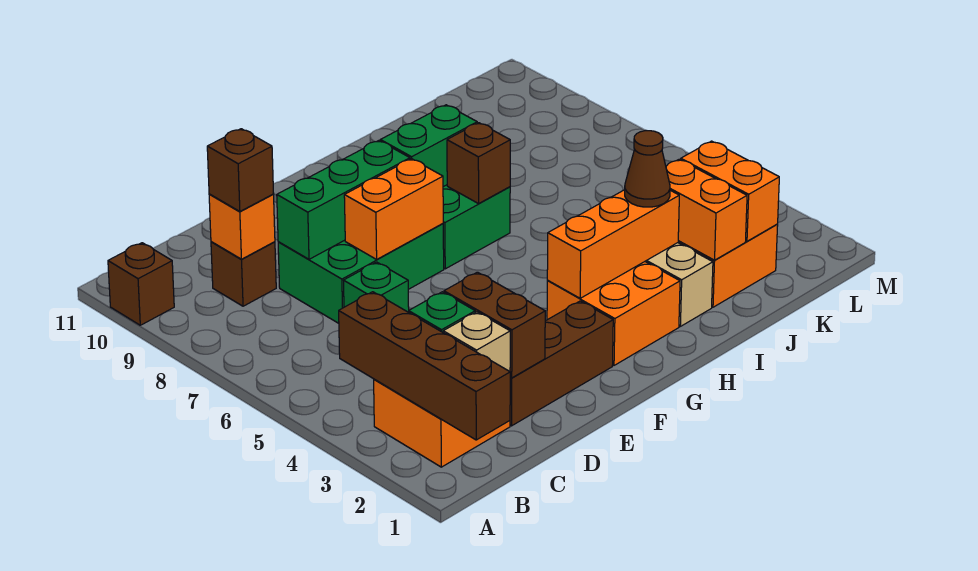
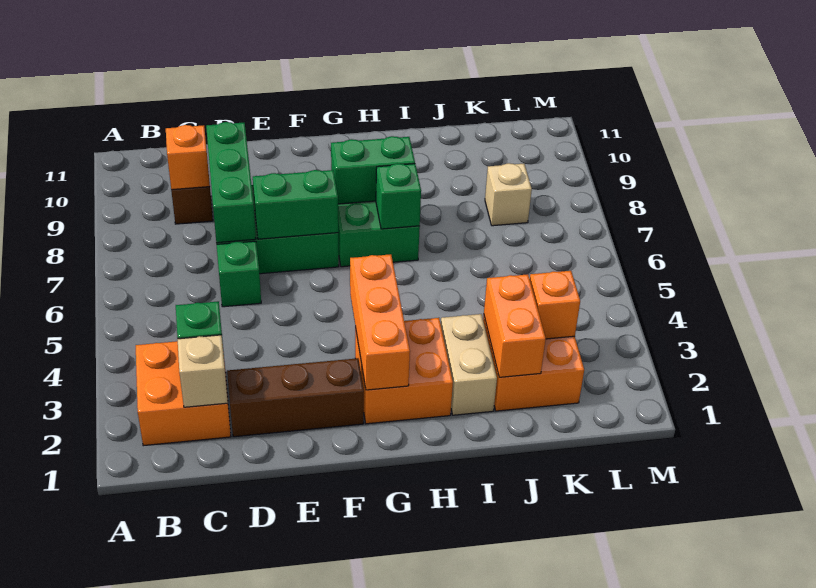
brown 1x1 brick [108,243,174,325] -> none
brown 1x4 brick [339,292,510,440] -> none
brown 1x1 brick [207,129,274,211] -> none
brown 1x2 brick [444,272,545,378] -> none
green 1x3 brick [277,141,410,259] -> green 1x3 brick turned to [206,122,256,243]
orange 1x2 brick [344,159,443,259] -> green 1x2 brick [253,170,338,239]
orange 1x3 brick [547,190,679,298] -> orange 1x3 brick turned to [350,254,410,390]
brown 1x1 brick [447,123,510,204] -> green 1x1 brick [376,164,421,229]
brown 1x1 cone [625,131,670,207] -> none
orange 1x2 brick [681,141,779,241] -> orange 1x1 brick [530,271,580,339]
none -> tan 1x1 brick [485,163,532,226]

